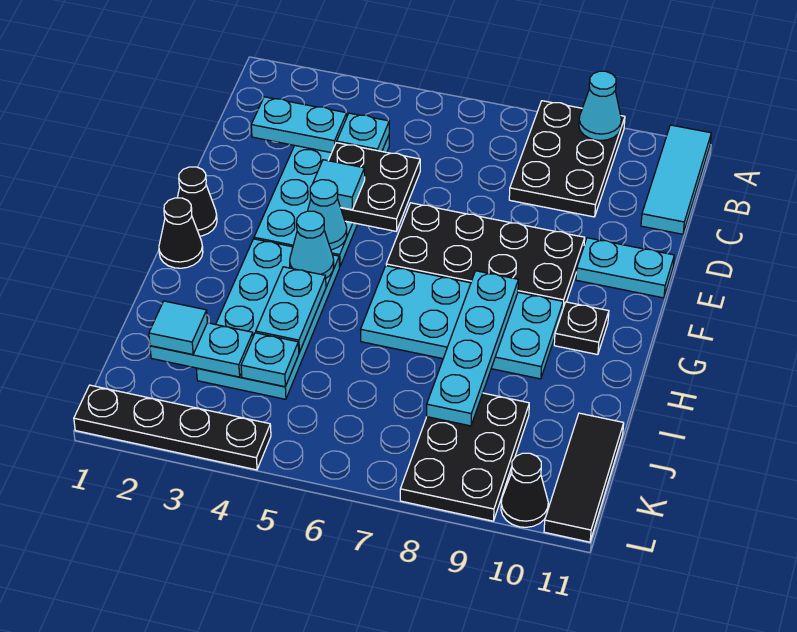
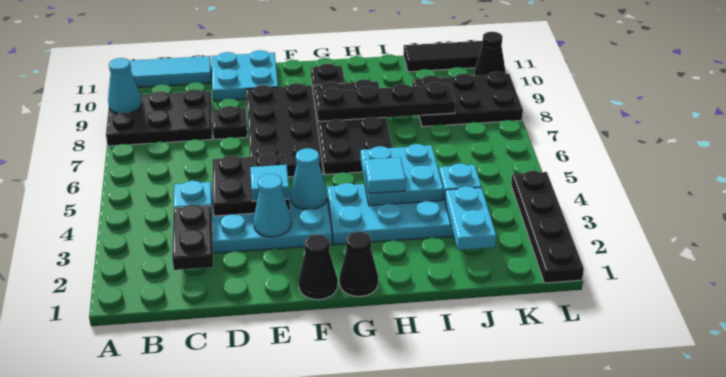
cyan 1x2 plate [251,97,347,153] -> black 1x2 plate [172,205,213,270]
none -> black 1x1 plate [213,106,247,139]
cyan 1x2 plate [576,238,674,298] -> cyan 2x2 plate [212,50,278,101]
cyan 1x1 cone [290,211,334,278] -> cyan 1x1 cone moved to [254,174,291,237]
cyan 2x4 plate [360,266,563,379] -> black 2x4 plate [313,79,393,174]
cyan 1x4 plate [427,271,518,426] -> black 1x4 plate [315,82,456,122]
cyan 1x2 plate [256,267,326,352] -> cyan 2x2 plate [361,144,443,206]
cyan 1x1 tile [149,301,207,355] -> cyan 1x1 tile moved to [365,157,406,193]

